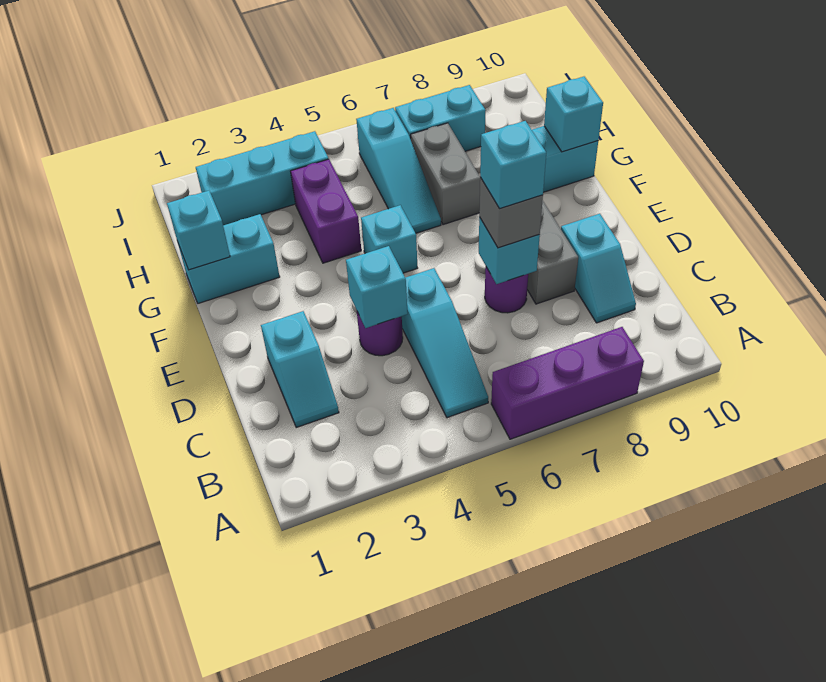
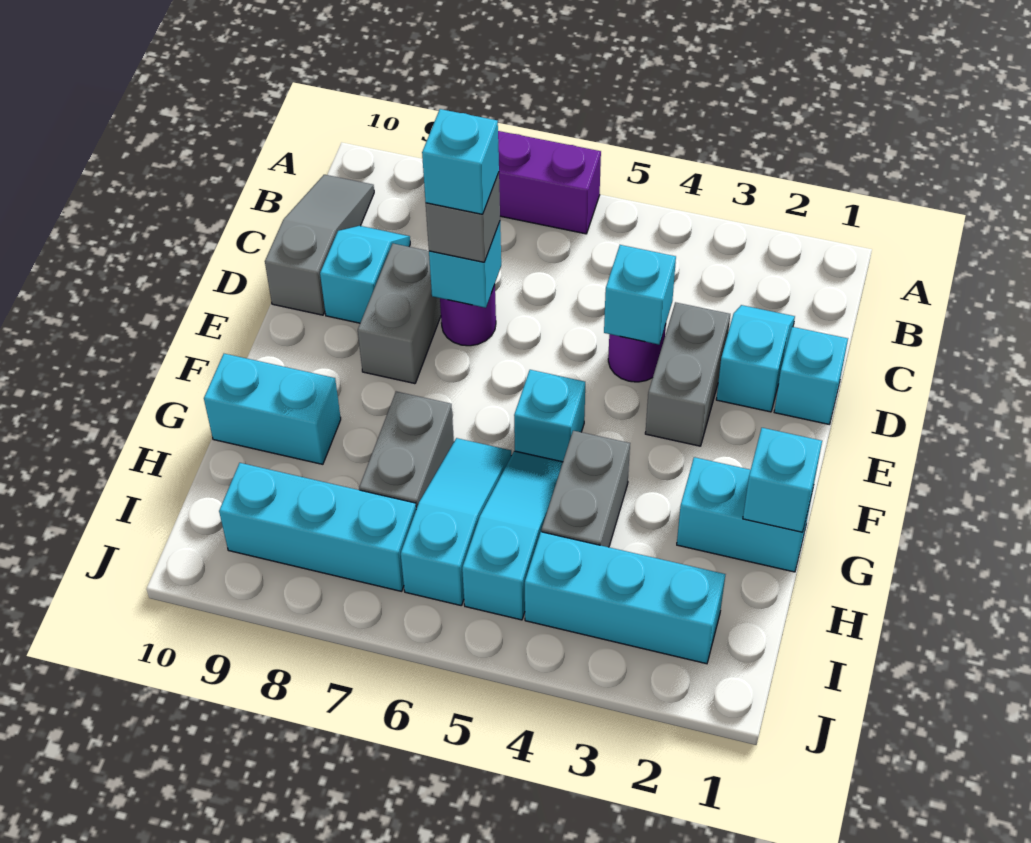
cyan 1x3 slope [402,268,488,418] -> cyan 1x3 slope moved to [462,451,563,620]
none -> grey 1x3 slope [265,175,374,315]
none -> grey 1x2 brick [645,302,730,446]
purple 1x2 brick [291,159,361,263] -> grey 1x2 brick [541,431,630,547]
cyan 1x1 brick [544,77,603,152] -> cyan 1x1 brick moved to [774,327,848,424]
cyan 1x2 brick [395,85,486,151] -> cyan 1x3 brick [219,463,416,591]

